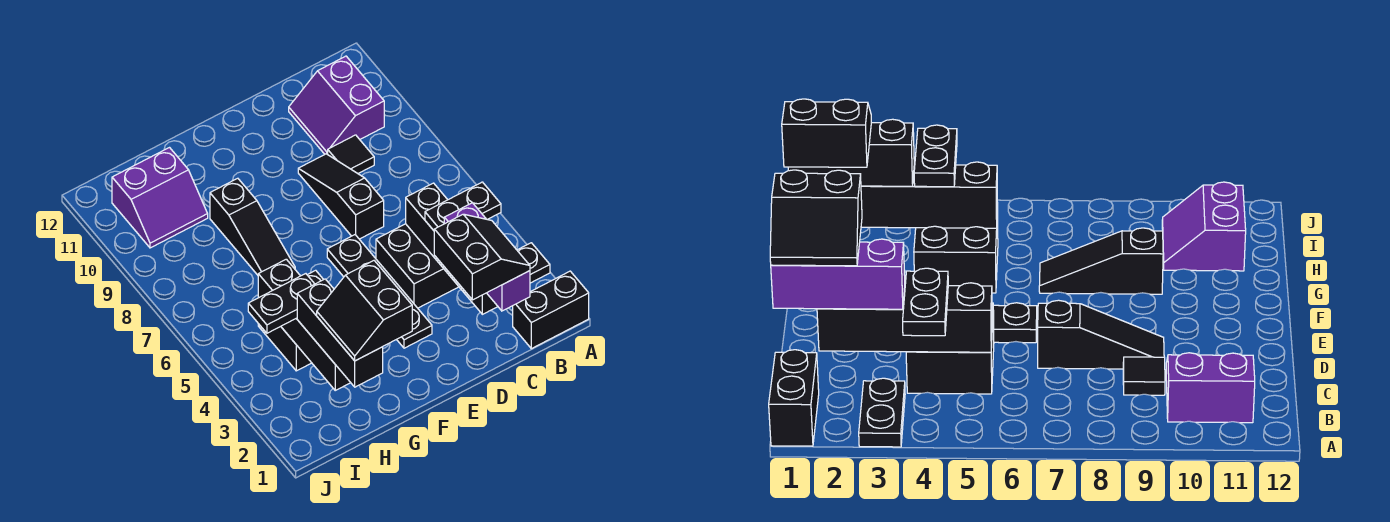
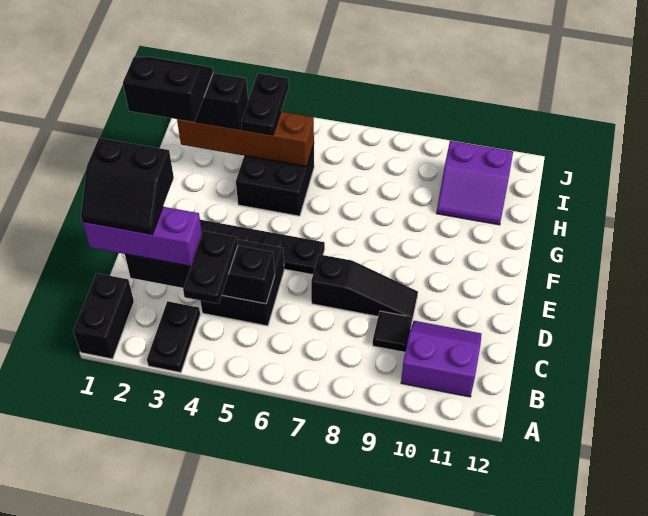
black 1x3 slope [210,178,295,275] -> none
black 1x4 brick [258,259,351,390] -> brown 1x4 brick [177,112,314,166]
purple 2x2 slope [112,148,208,248] -> purple 2x2 slope turned to [437,141,513,225]

